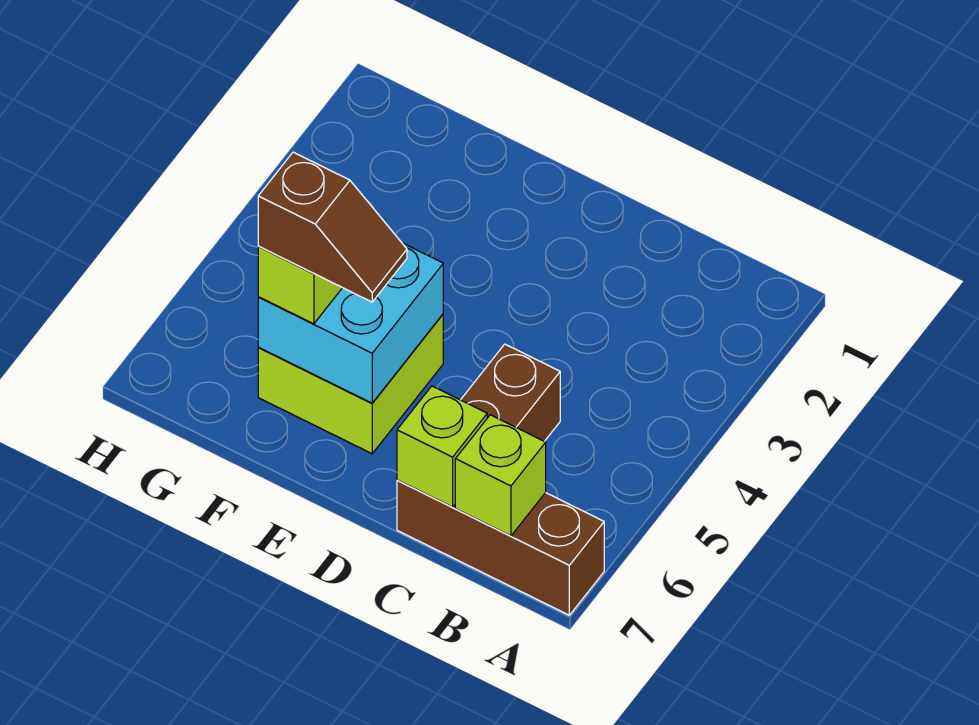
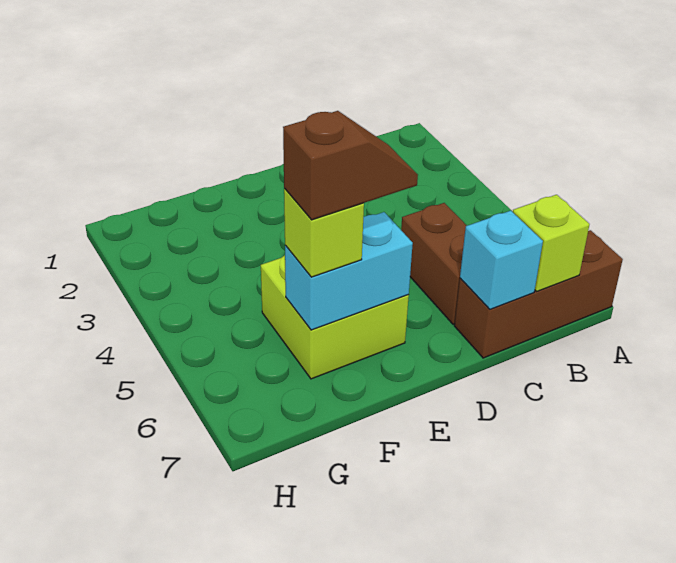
lime 1x1 brick [397,386,487,507] -> cyan 1x1 brick [460,211,543,309]
cyan 2x2 brick [258,243,443,403] -> cyan 1x2 brick [285,212,413,330]

